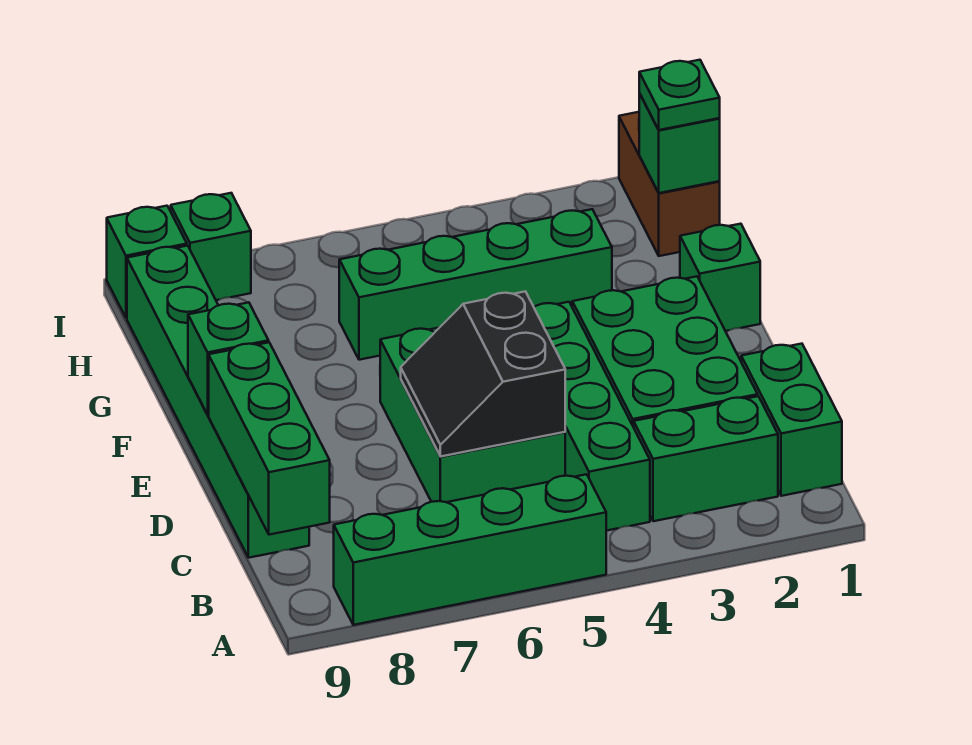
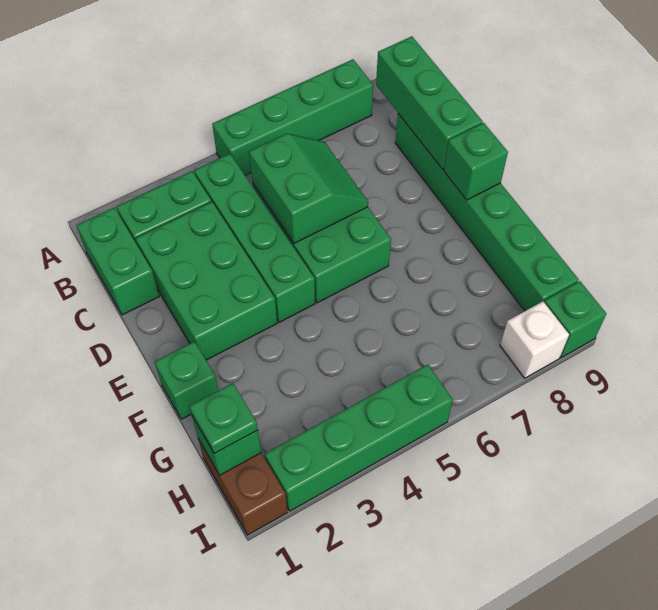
black 2x2 slope [401,291,565,457] -> green 2x2 slope [249,134,368,243]
green 1x4 brick [339,209,612,360] -> green 1x4 brick moved to [265,365,453,511]
green 1x1 brick [171,193,251,300] -> white 1x1 brick [500,302,569,378]

